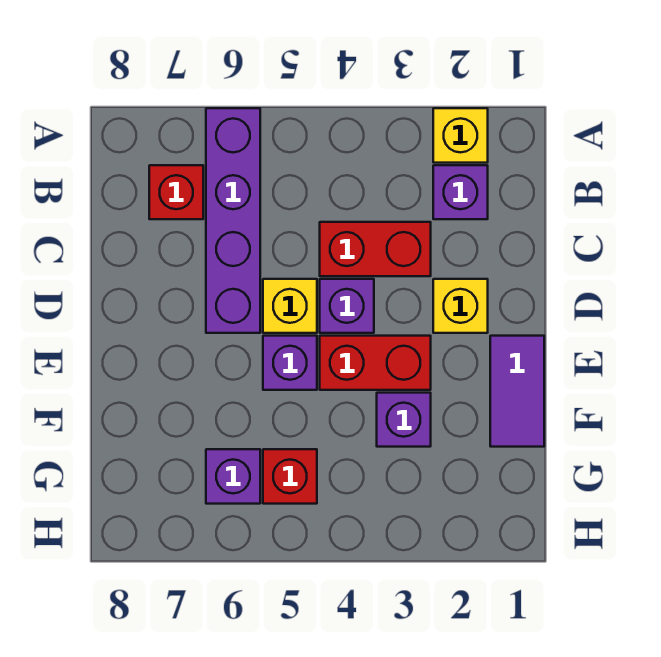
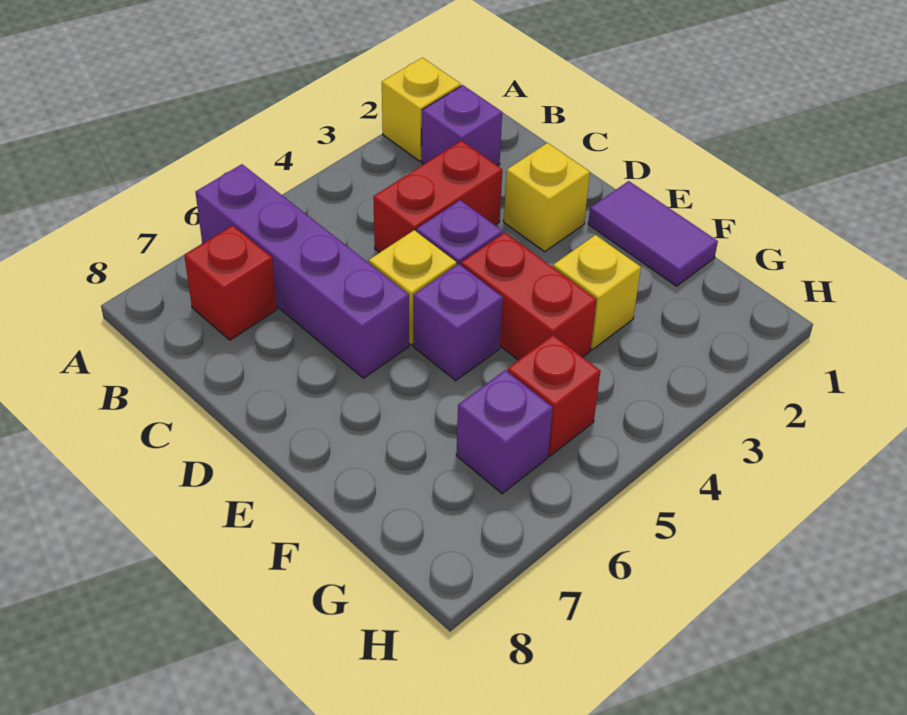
red 1x2 brick [320,336,431,390] -> red 1x2 brick turned to [461,233,597,360]
purple 1x1 brick [377,393,431,447] -> yellow 1x1 brick [553,235,641,350]

